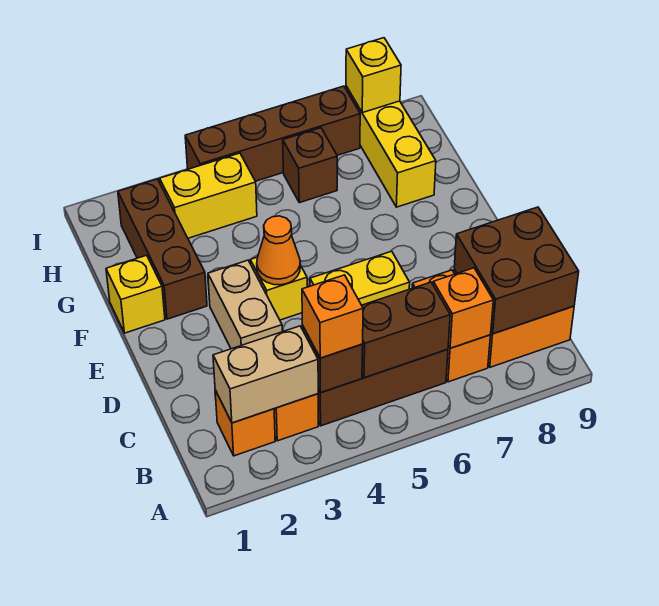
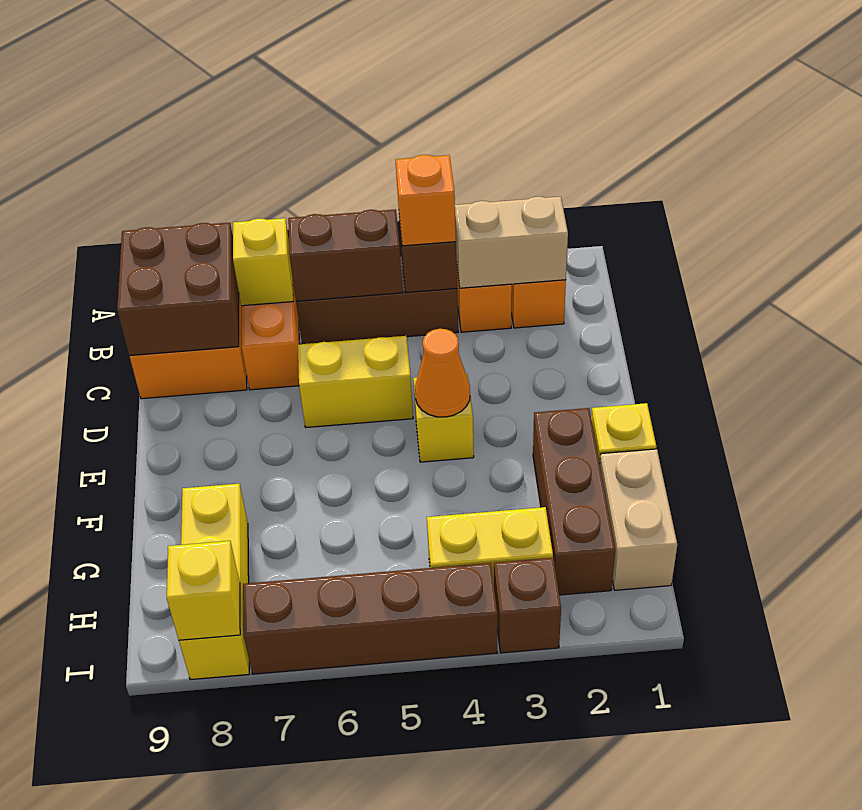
orange 1x1 brick [433,268,493,348] -> yellow 1x1 brick [233,218,293,306]
tan 1x2 brick [208,260,282,349] -> tan 1x2 brick moved to [600,449,677,590]
brown 1x1 brick [283,128,337,203] -> brown 1x1 brick moved to [494,558,561,653]

